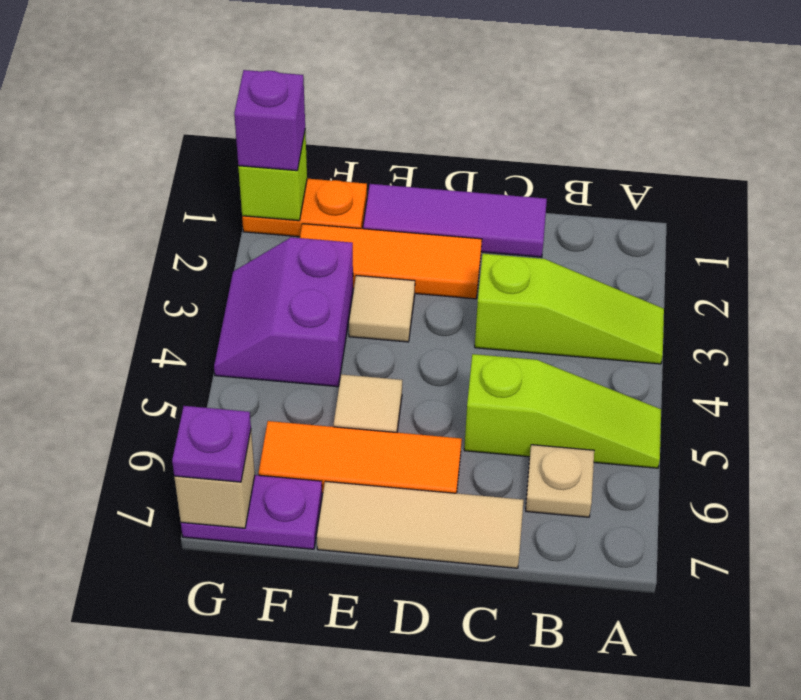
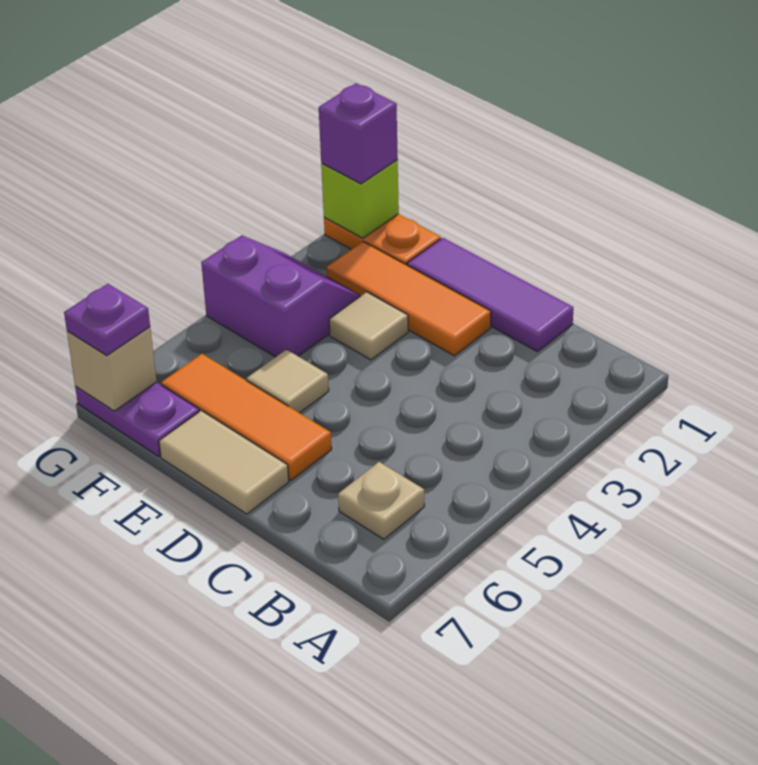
lime 1x3 slope [475,254,664,364] -> none
lime 1x3 slope [464,354,661,468] -> none
tan 1x3 tile [317,481,524,568] -> tan 1x2 tile [159,411,289,514]
purple 2x2 slope [214,237,353,387] -> purple 2x2 slope turned to [201,235,360,357]

